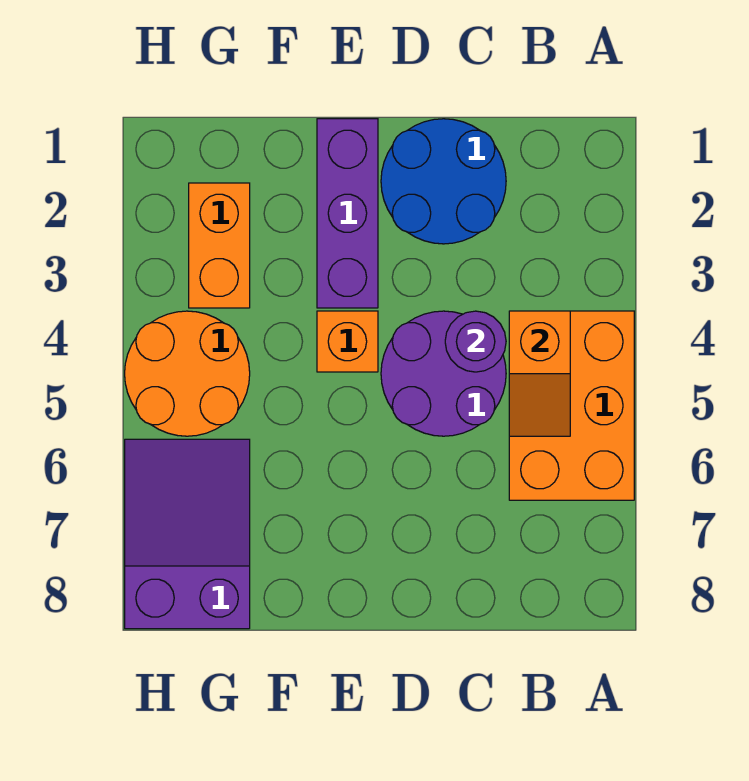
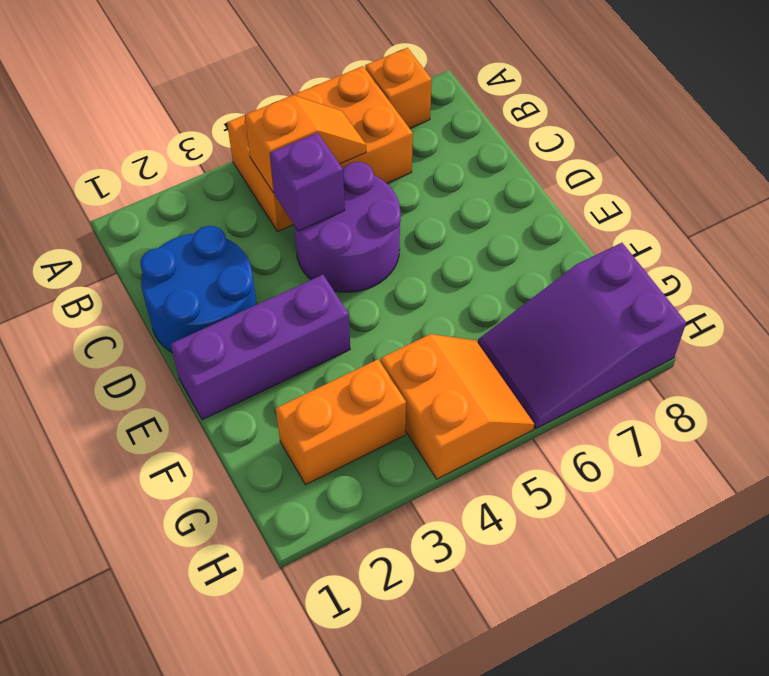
purple 1x1 round brick [445,311,506,372] -> purple 1x1 brick [270,133,345,231]
orange 1x1 brick [317,311,378,372] -> orange 1x1 brick moved to [365,48,432,128]
orange 2x2 round brick [125,311,250,436] -> orange 2x2 slope [381,334,534,479]

